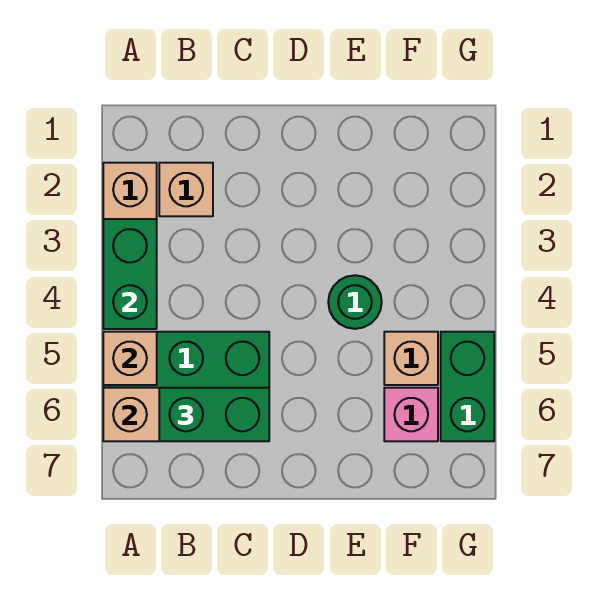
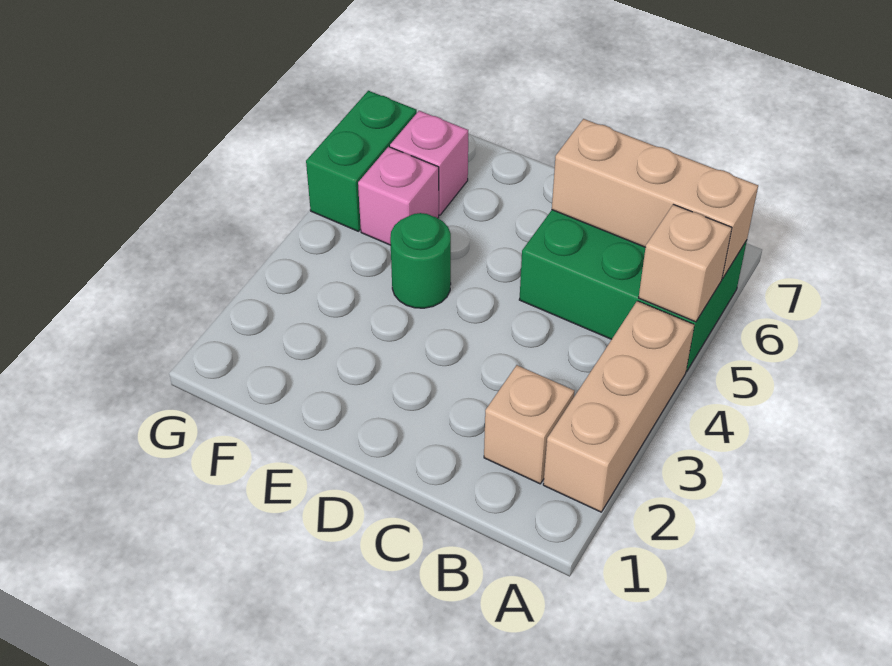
green 1x2 brick [103,219,157,329] -> none
green 1x2 brick [159,388,269,441] -> none
tan 1x1 brick [384,332,438,385] -> pink 1x1 brick [358,147,439,245]

